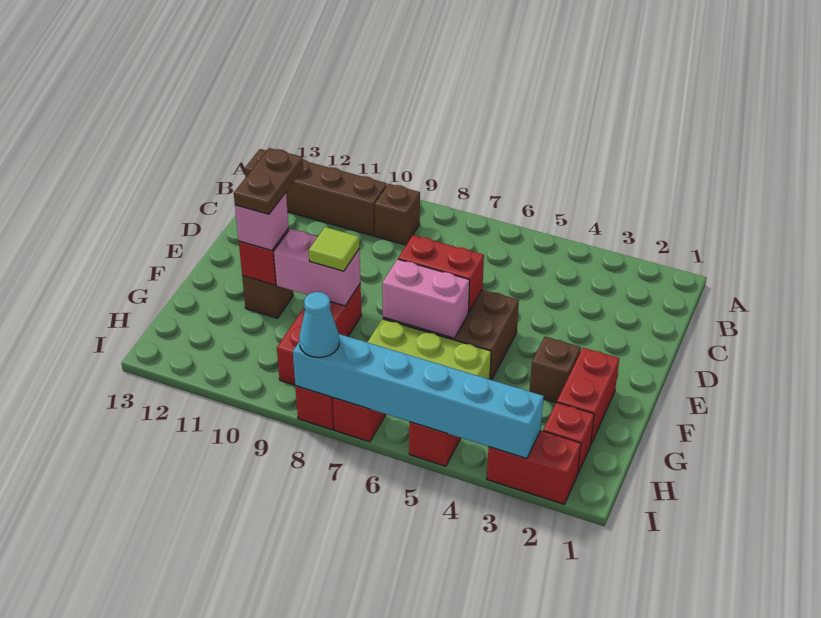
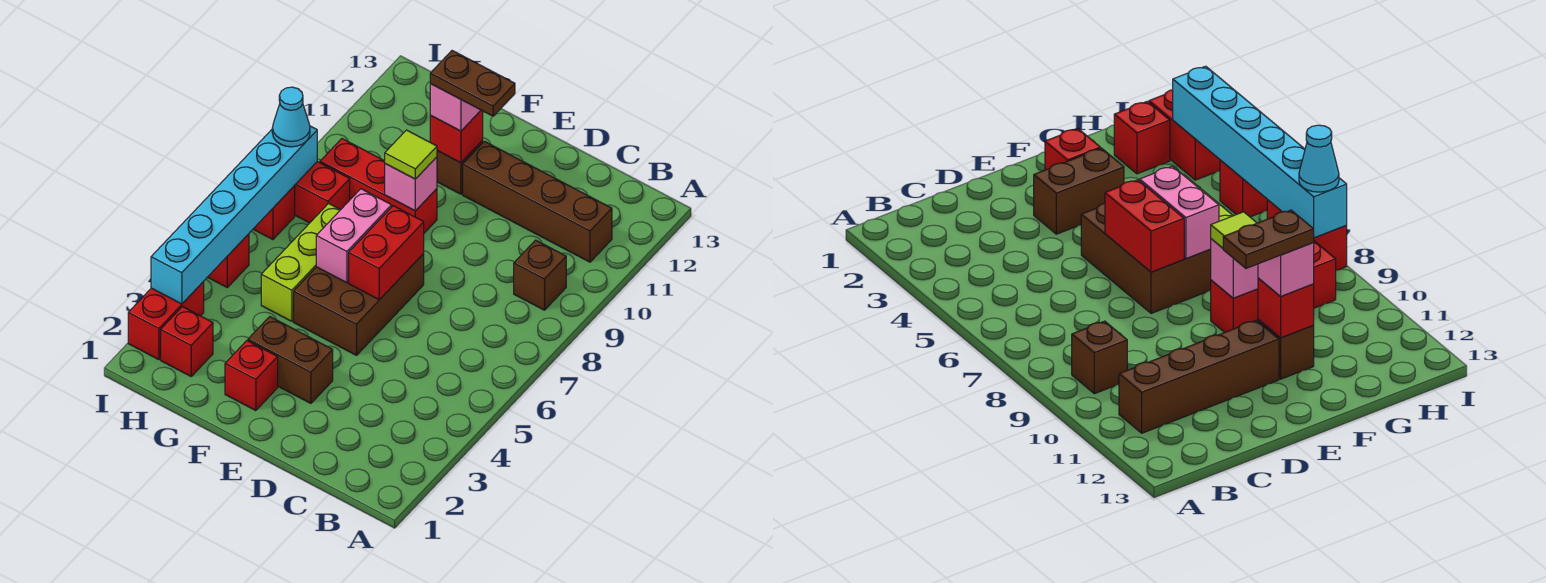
brown 1x4 brick [245,149,387,236] -> brown 1x4 brick turned to [463,141,612,262]
red 1x2 brick [557,348,619,444] -> red 1x1 brick [225,341,278,411]
brown 1x1 brick [530,337,581,402] -> brown 1x2 brick [248,317,333,403]
pink 1x2 brick [274,229,361,306] -> pink 1x1 brick [385,157,437,211]

